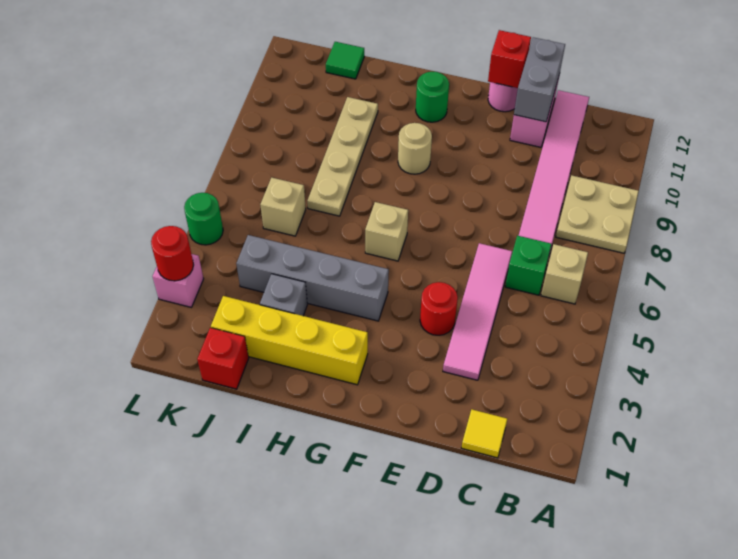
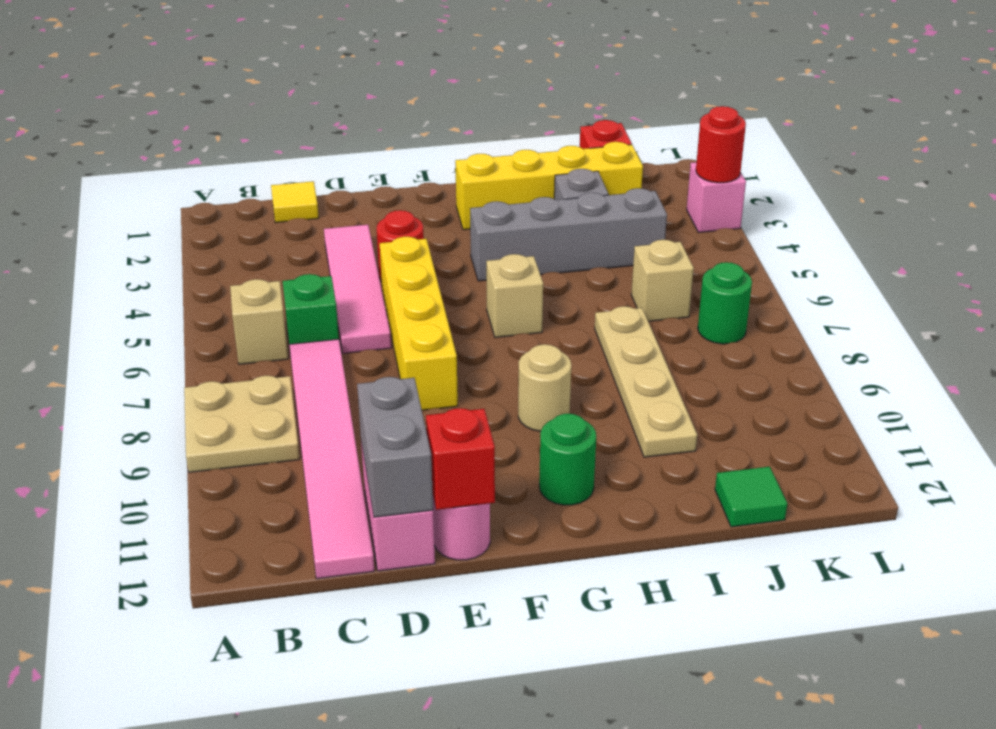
none -> yellow 1x4 brick [380,237,458,410]
green 1x1 round brick [184,193,223,245] -> green 1x1 round brick moved to [698,262,752,344]

